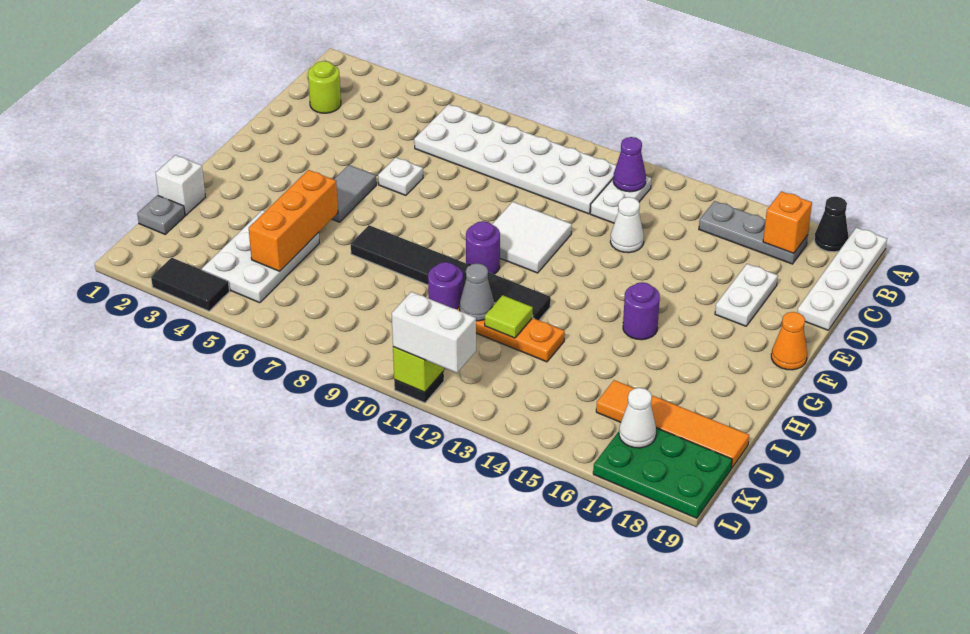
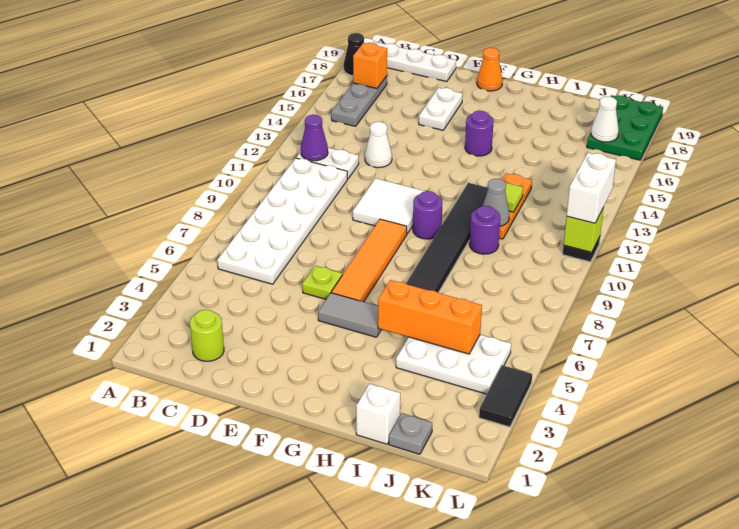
white 1x2 plate [715,264,778,326] -> white 1x2 plate turned to [419,88,463,130]
white 1x1 plate [378,157,423,195] -> lime 1x1 plate [302,266,342,299]
orange 1x4 tile [596,380,749,468] -> orange 1x4 tile moved to [331,219,407,302]

